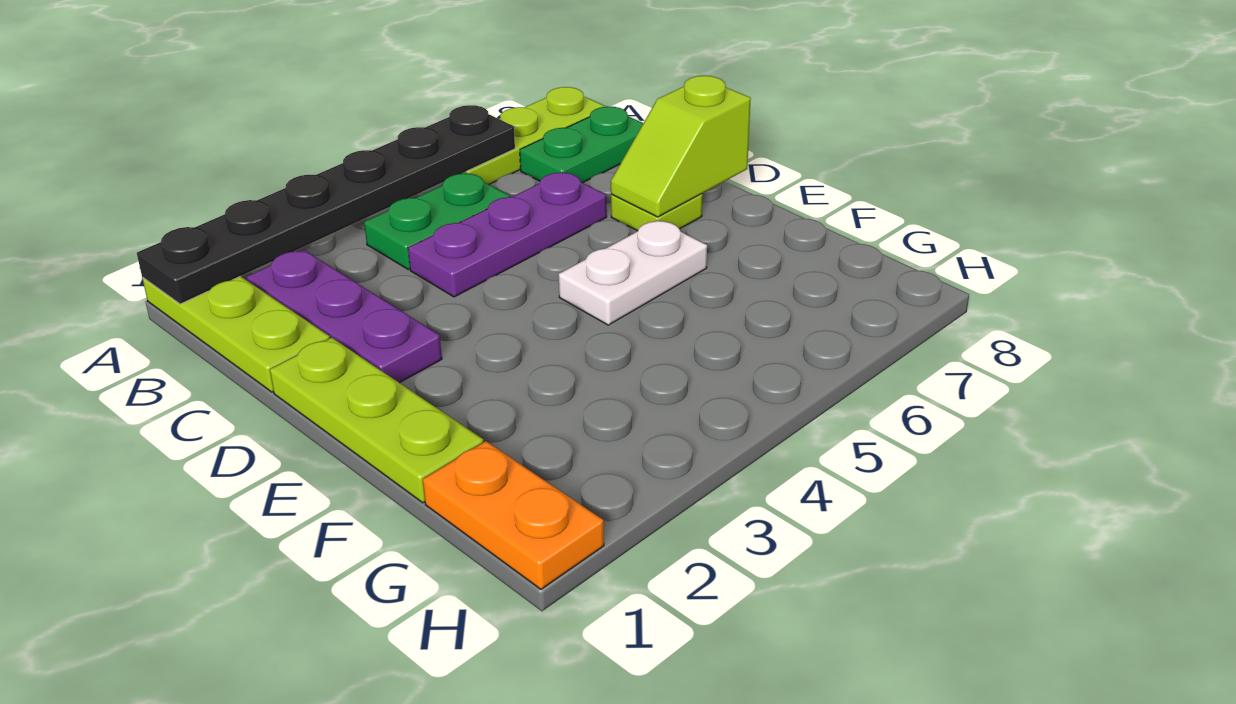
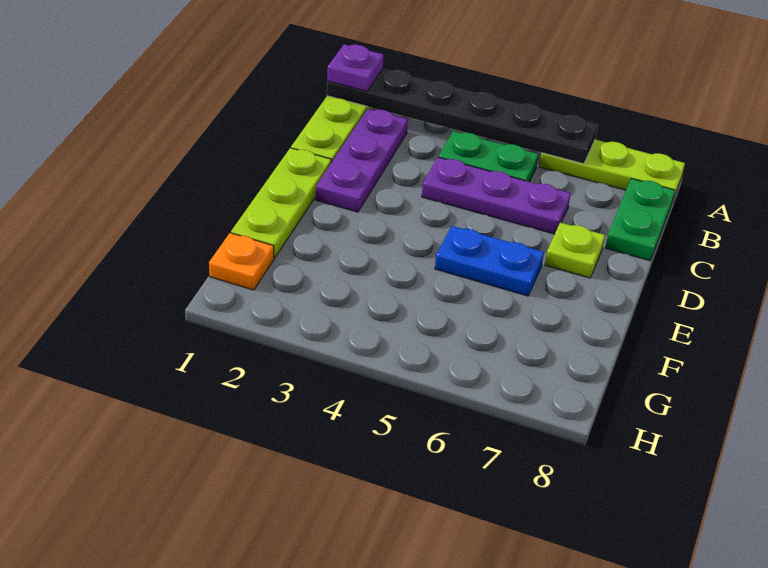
none -> purple 1x1 plate [327,44,383,91]
green 1x2 plate [520,106,643,183] -> green 1x2 plate turned to [605,178,675,261]
lime 1x2 slope [611,76,751,217] -> none
white 1x2 plate [559,221,707,325] -> blue 1x2 plate [435,226,544,296]
orange 1x2 plate [423,441,604,589] -> orange 1x1 plate [209,233,274,290]

